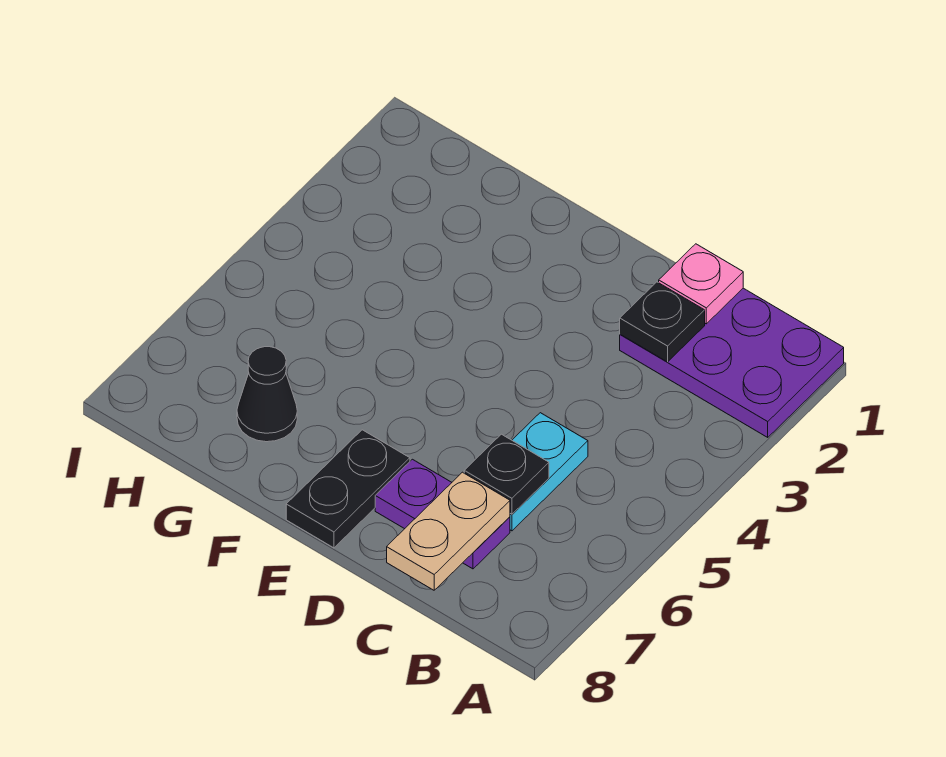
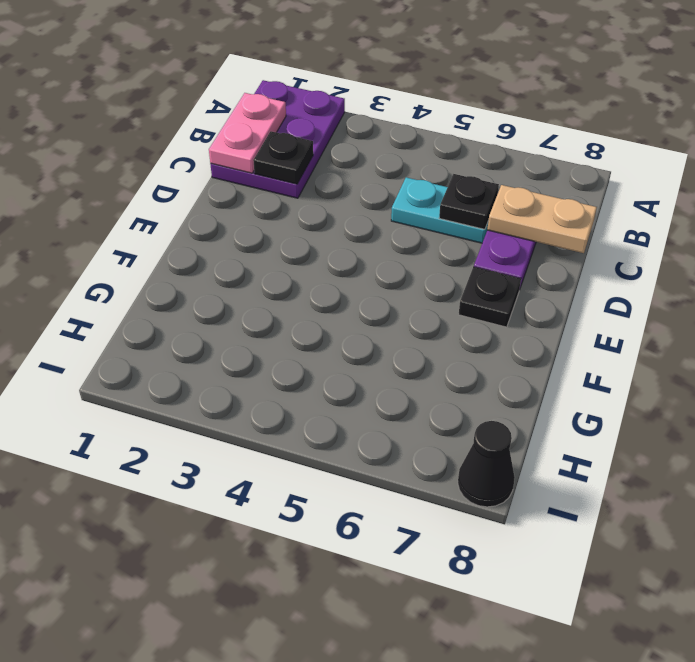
pink 1x1 plate [659,244,743,324] -> pink 1x2 plate [209,93,286,173]
black 1x2 plate [286,430,410,548] -> black 1x1 plate [459,267,521,327]
black 1x1 cone [237,347,297,442] -> black 1x1 cone moved to [458,421,515,507]

